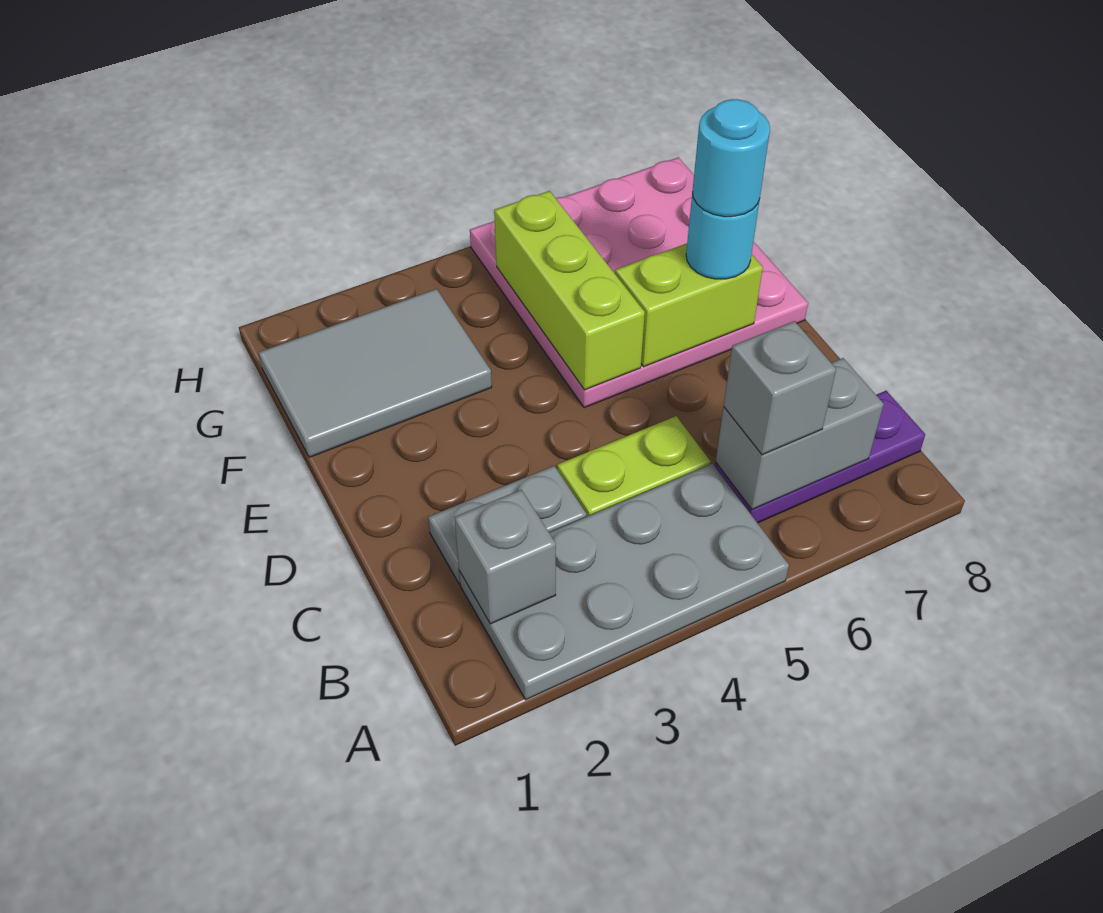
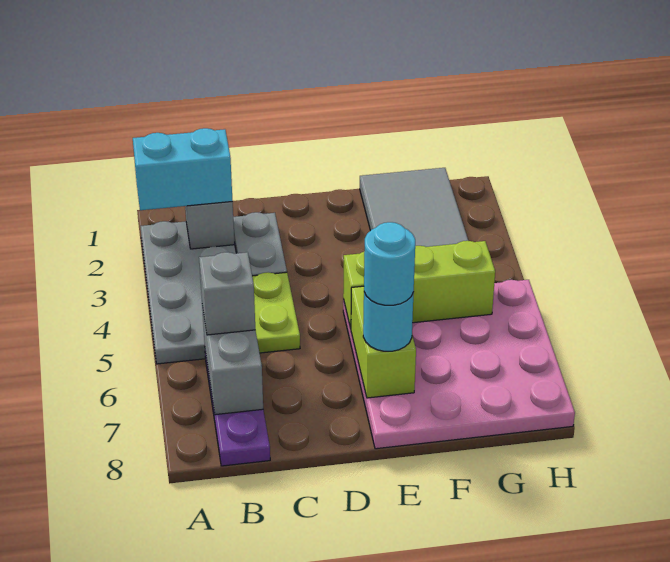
none -> cyan 1x2 brick [133,128,233,210]

